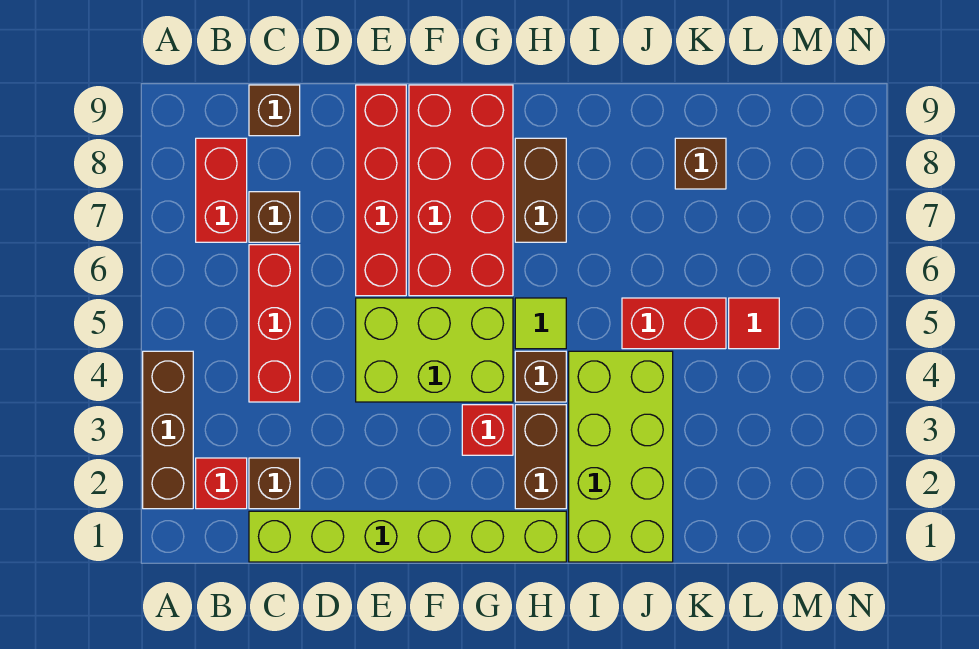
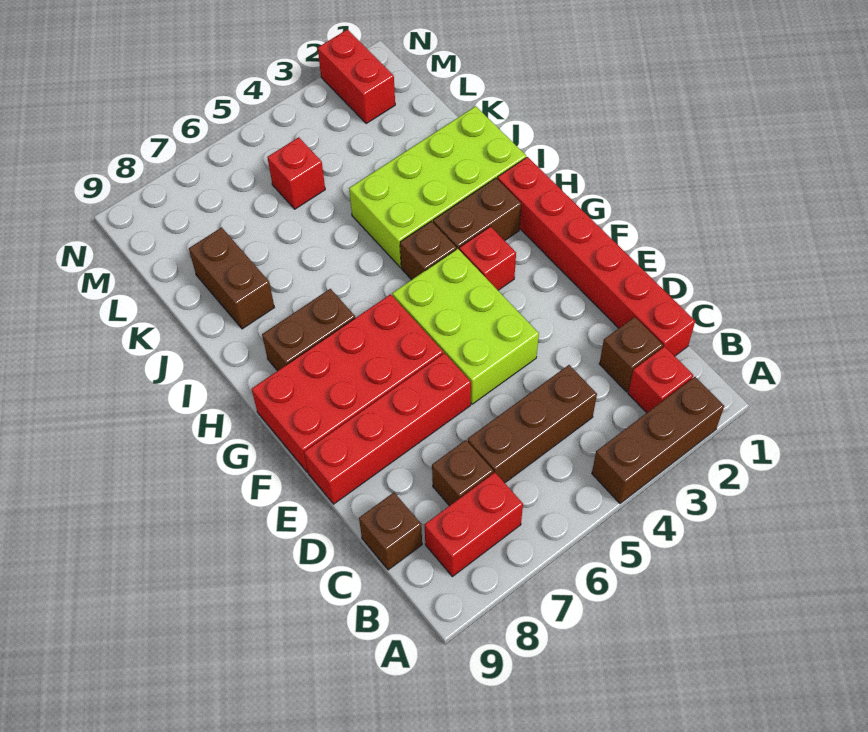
lime 1x6 brick [249,511,566,562] -> red 1x6 brick [497,157,695,356]
red 1x3 brick [249,245,300,402] -> brown 1x3 brick [468,365,597,483]
lime 1x1 tile [515,298,566,349] -> none
red 1x2 brick [622,298,726,349] -> red 1x2 brick moved to [318,29,395,124]
brown 1x1 brick [675,138,726,189] -> brown 1x2 brick [189,227,274,329]
red 1x1 tile [729,298,779,349] -> red 1x1 brick [267,137,325,209]

